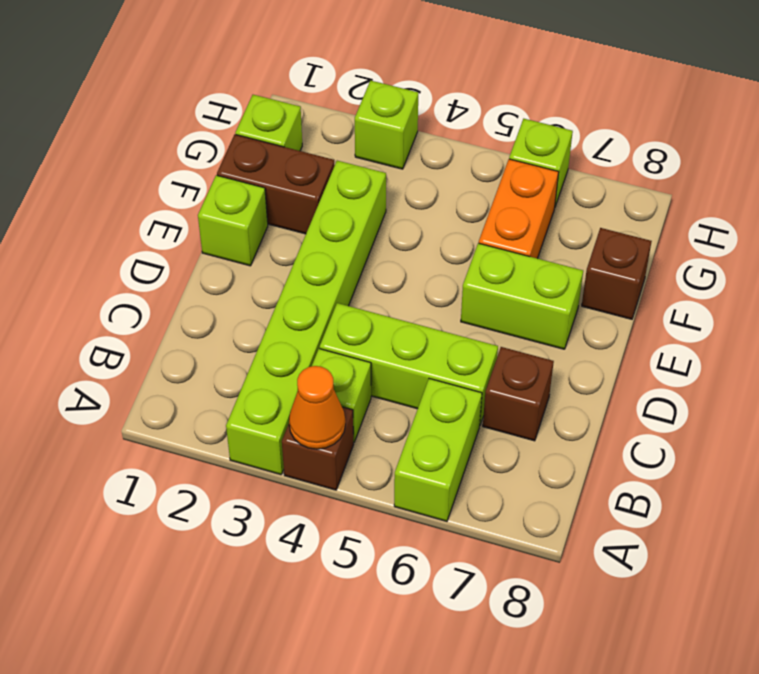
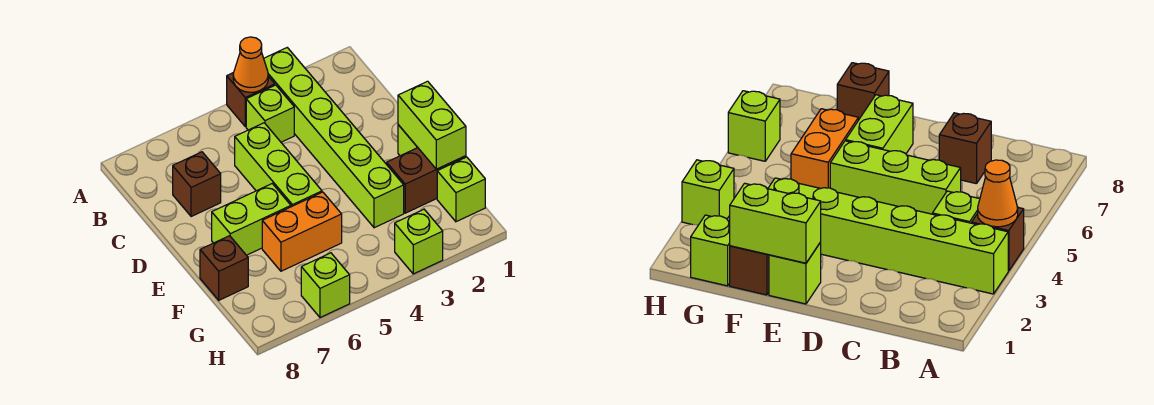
lime 1x2 brick [394,379,482,521] -> lime 1x2 brick moved to [398,81,466,169]
lime 1x3 brick [320,303,498,426] -> lime 1x3 brick turned to [235,123,322,207]
orange 1x2 brick [479,159,558,258] -> orange 1x2 brick turned to [262,192,342,271]

